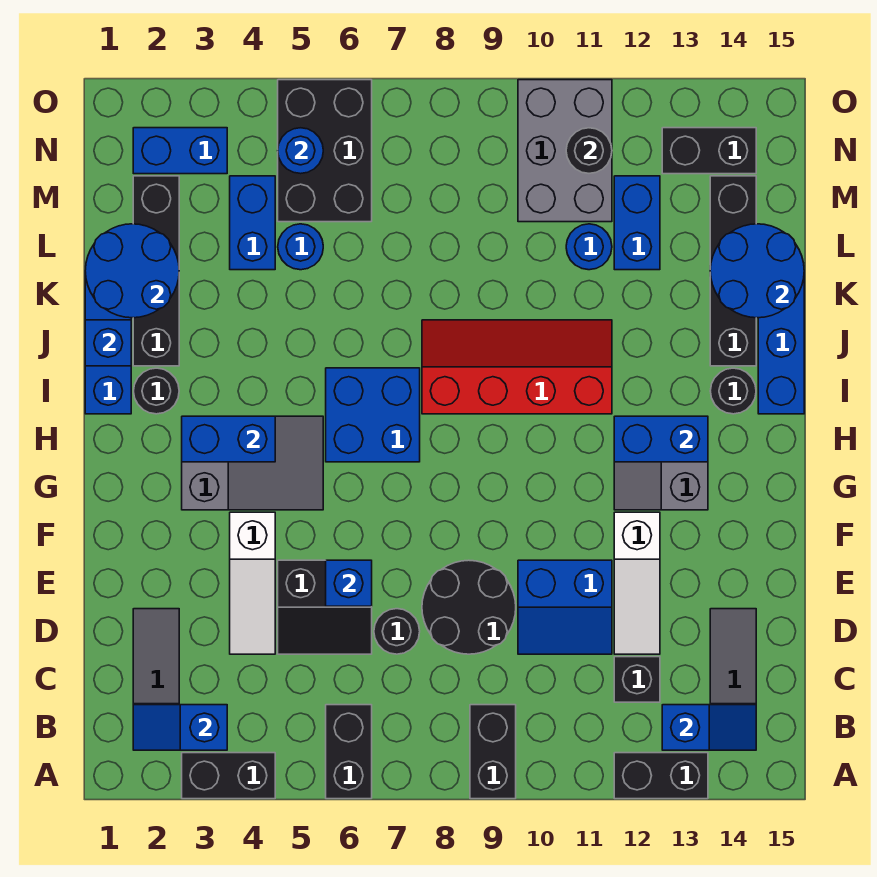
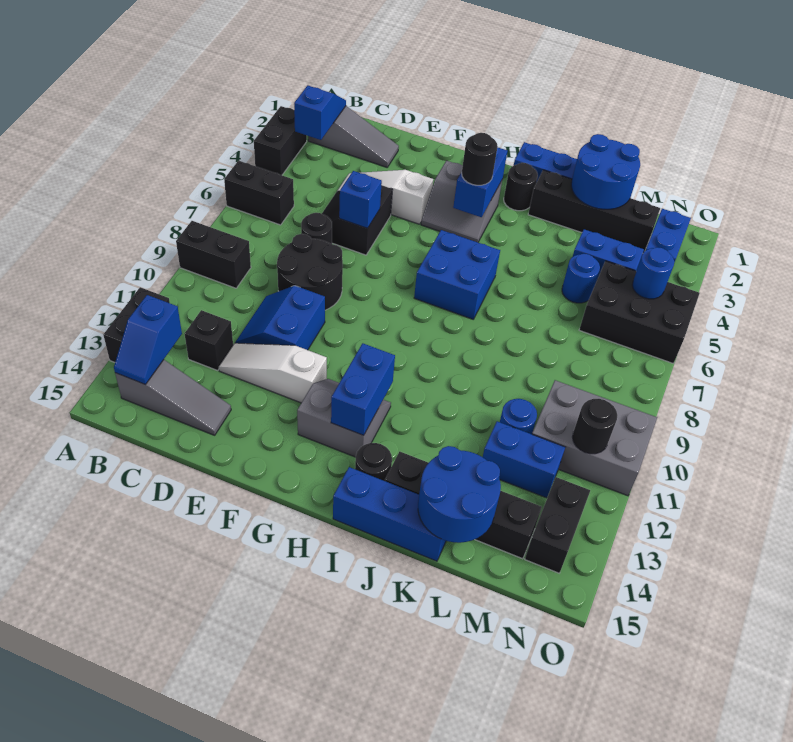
grey 2x3 slope [182,416,323,510] -> grey 2x2 slope [421,161,502,242]
none -> black 1x1 round brick [462,133,498,185]
red 2x4 slope [422,320,612,414] -> none
blue 1x1 brick [85,320,131,366] -> none

